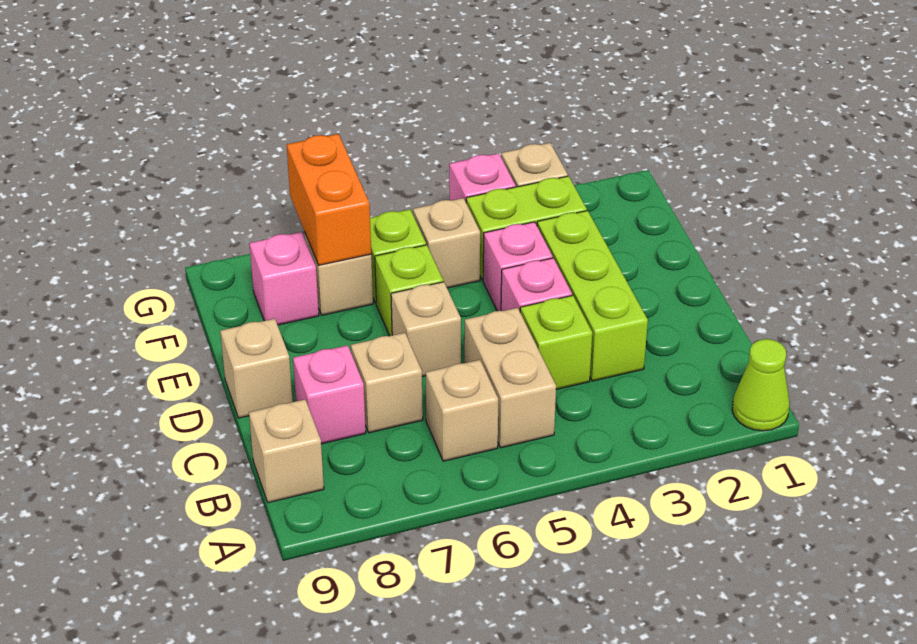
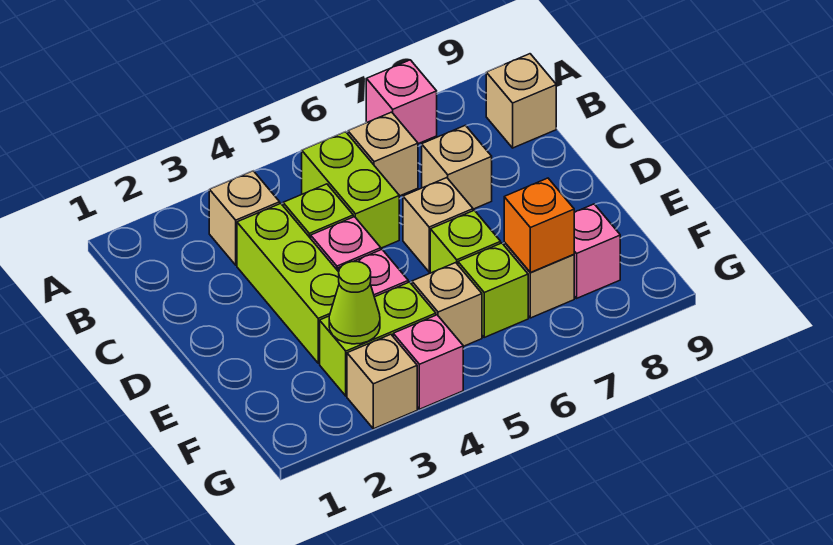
lime 1x1 cone [732,339,790,431] -> lime 1x1 cone moved to [329,262,380,344]
tan 1x2 brick [464,308,556,448] -> lime 1x2 brick [302,132,399,248]
pink 1x1 brick [293,345,366,444] -> pink 1x1 brick moved to [366,60,437,144]
tan 1x1 brick [220,319,293,418] -> tan 1x1 brick moved to [209,171,280,265]
orange 1x2 brick [287,134,371,265] -> orange 1x1 brick [504,178,574,273]

